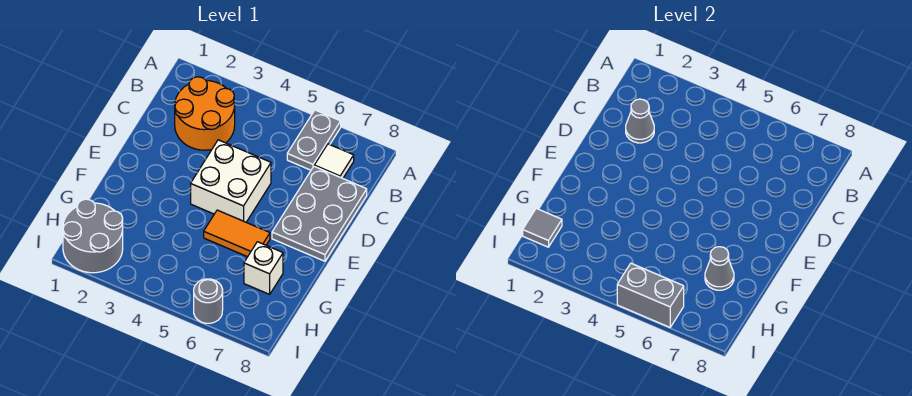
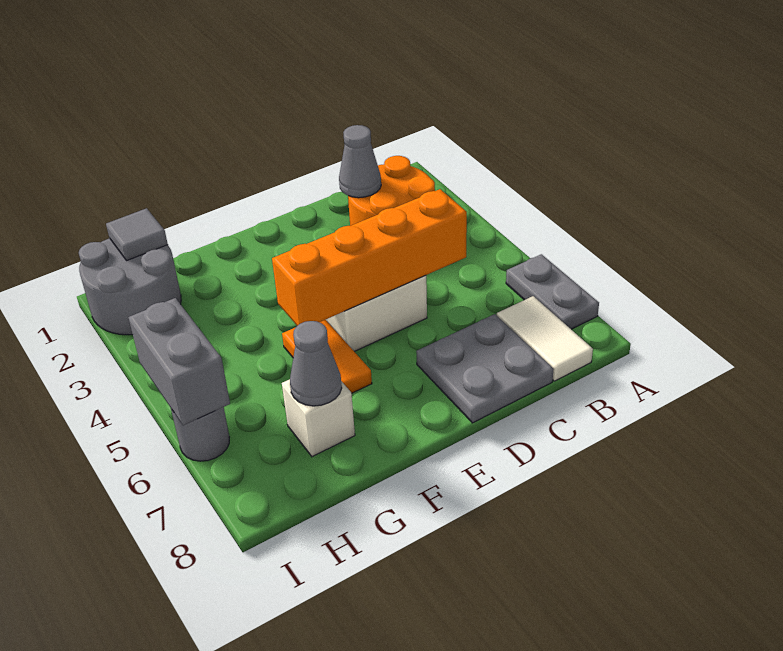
grey 1x2 plate [287,110,341,170] -> grey 1x2 plate turned to [506,254,599,329]
white 1x1 tile [314,144,354,178] -> white 1x2 tile [497,296,593,381]
none -> orange 1x4 brick [272,189,467,326]
grey 2x3 plate [272,166,367,261] -> grey 2x2 plate [416,314,554,423]

